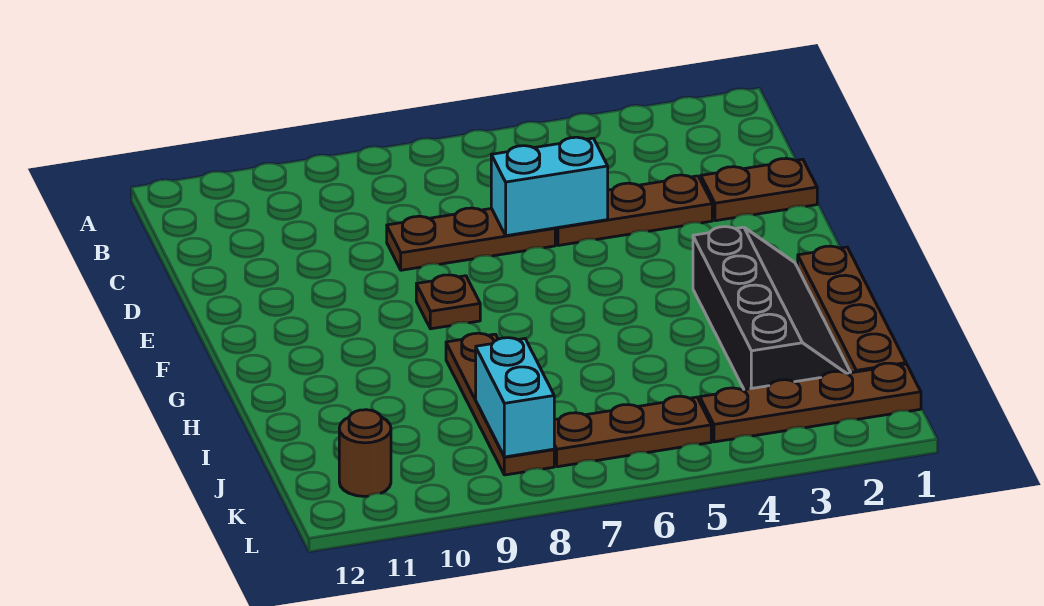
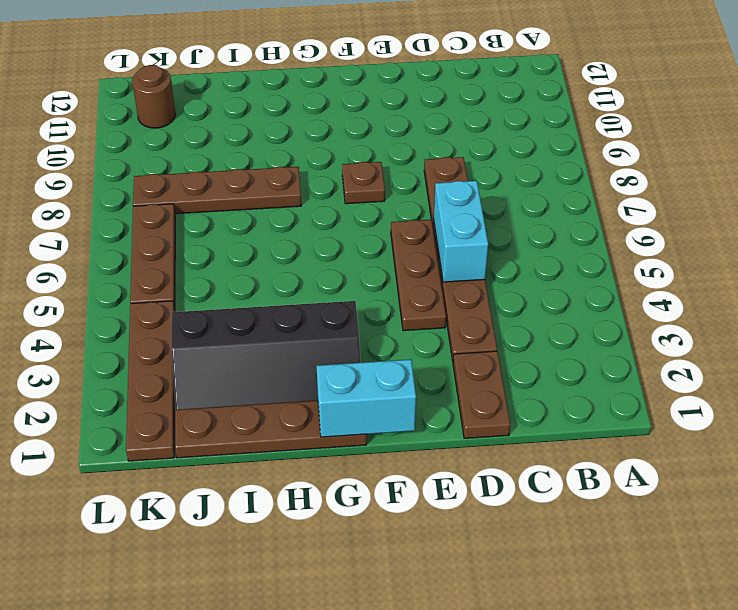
none -> brown 1x3 plate [391,220,446,331]
cyan 1x2 brick [476,338,555,457] -> cyan 1x2 brick moved to [316,359,416,437]

